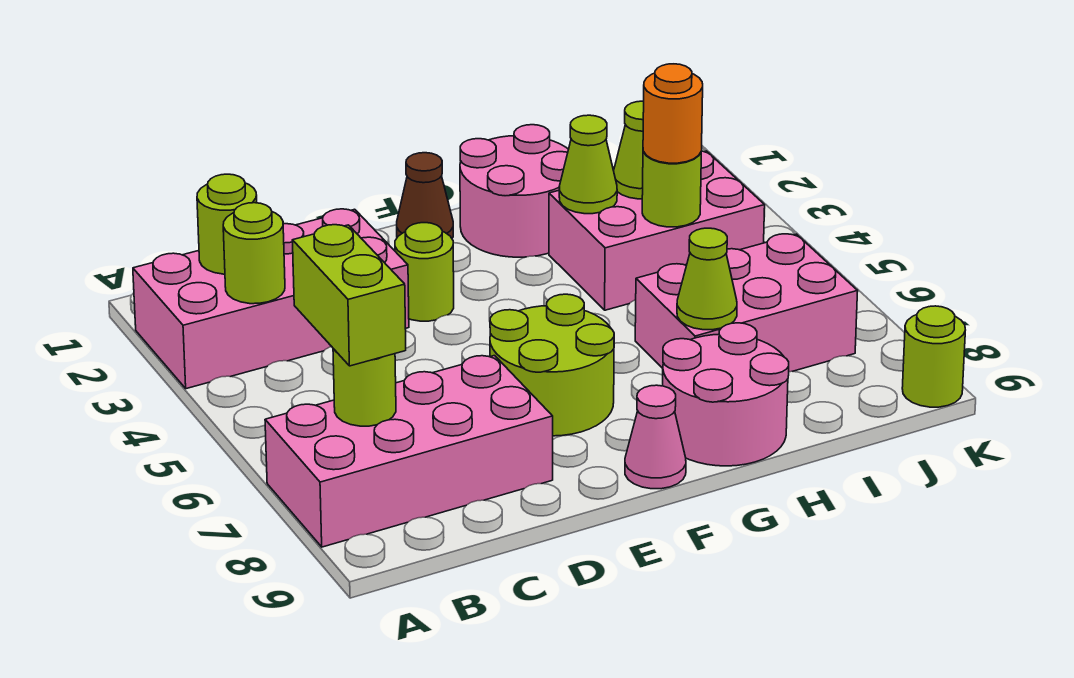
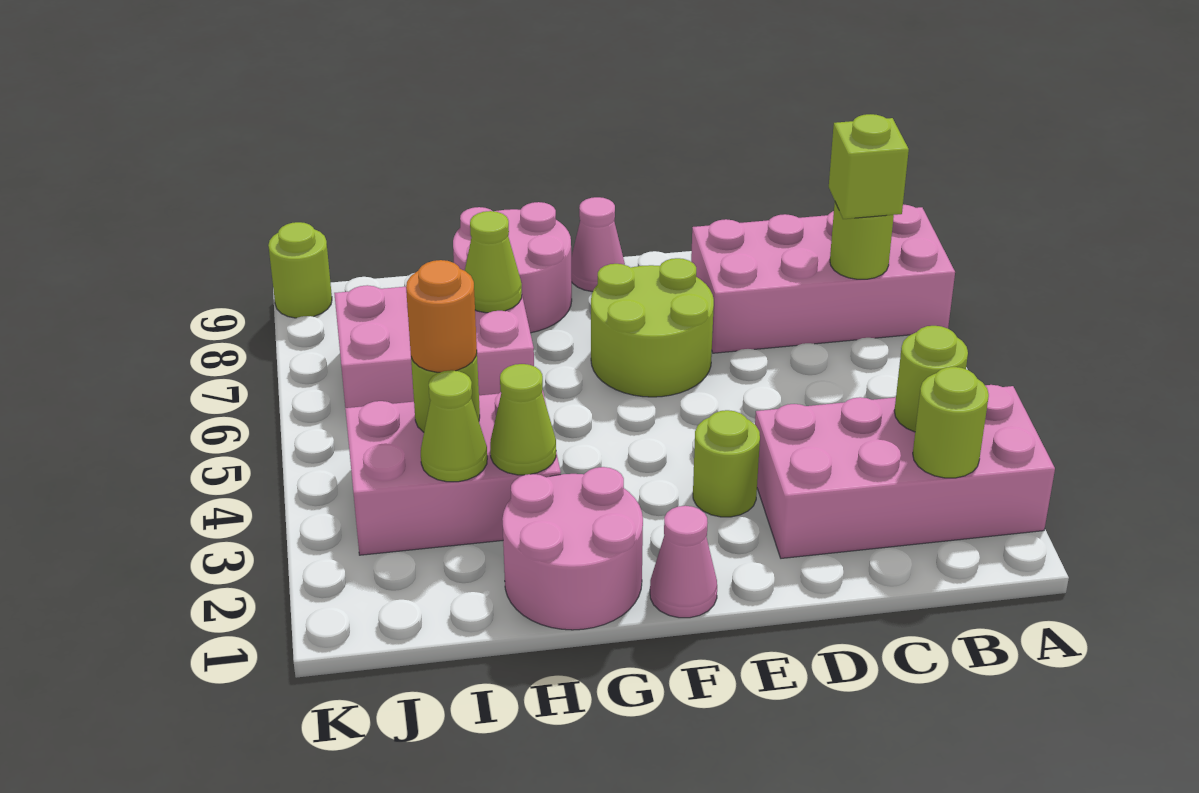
lime 1x2 brick [292,225,406,366] -> lime 1x1 brick [829,114,909,219]
brown 1x1 cone [397,153,453,238] -> pink 1x1 cone [650,506,717,618]

